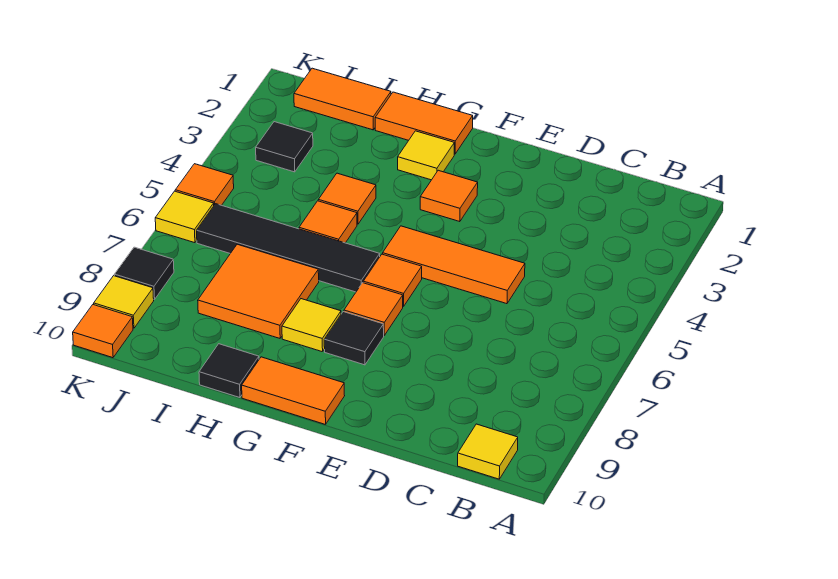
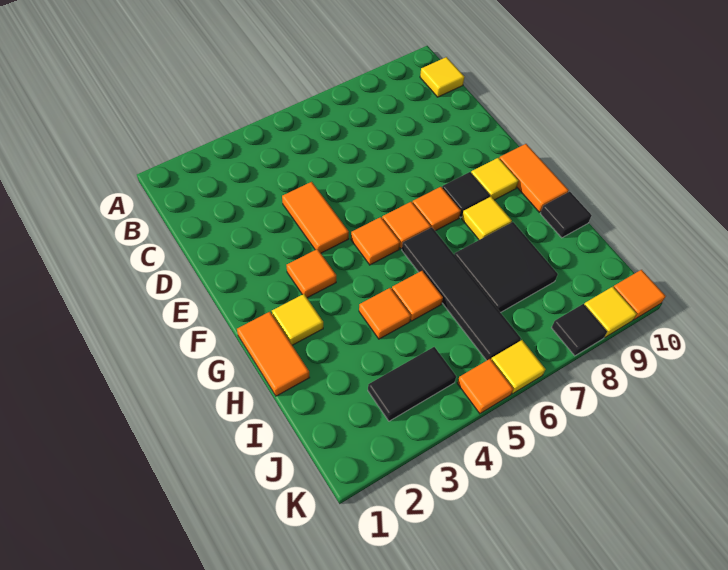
orange 1x3 tile [383,226,525,304] -> orange 1x1 tile [351,217,400,265]
none -> yellow 1x1 tile [471,158,519,200]
orange 2x2 tile [198,244,319,338] -> black 2x2 tile [454,222,558,313]
orange 1x2 tile [294,68,391,130] -> orange 1x2 tile moved to [282,182,349,253]
black 1x1 tile [256,122,313,172] -> black 1x2 tile [368,347,456,421]

